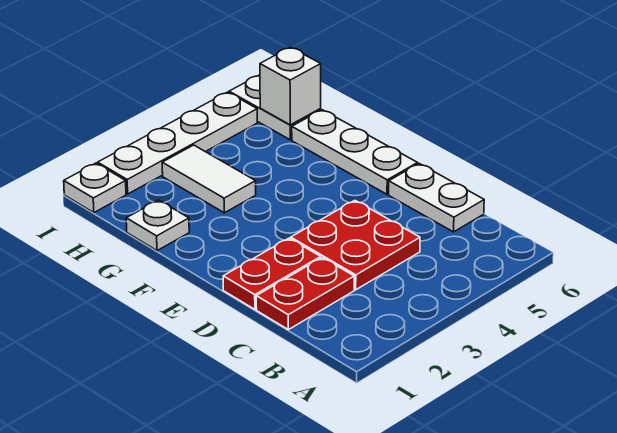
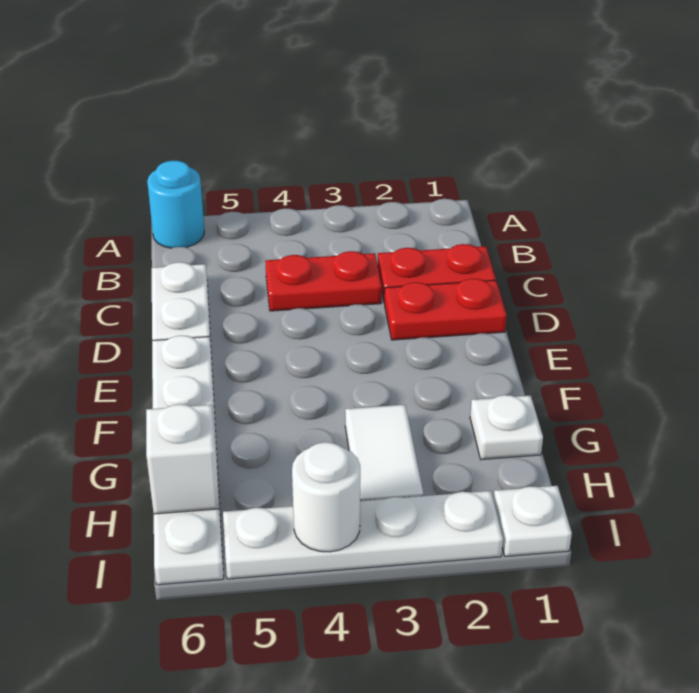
none -> cyan 1x1 round brick [147,161,204,248]
red 2x2 plate [291,201,420,290] -> red 1x2 plate [265,251,382,311]
none -> white 1x1 round brick [292,442,360,552]

